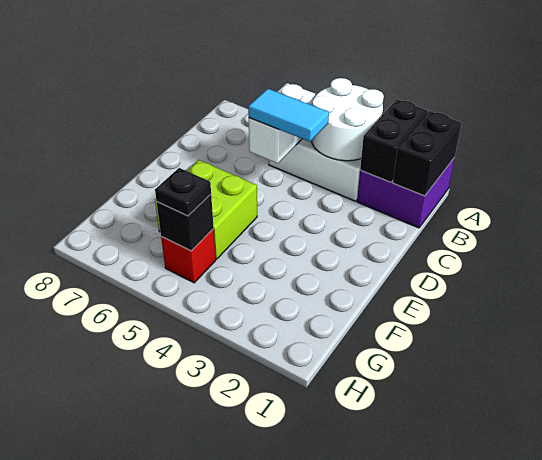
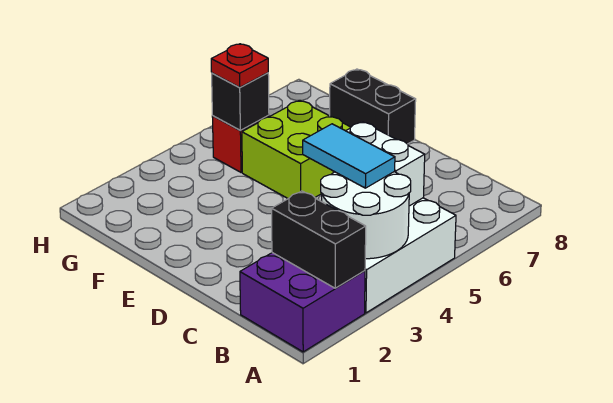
black 1x2 brick [393,111,462,196] -> black 1x2 brick moved to [330,69,416,144]
cyan 1x2 tile [248,89,329,142] -> cyan 1x2 tile turned to [303,124,395,188]
black 1x1 plate [155,168,211,216] -> red 1x1 plate [211,44,268,87]

